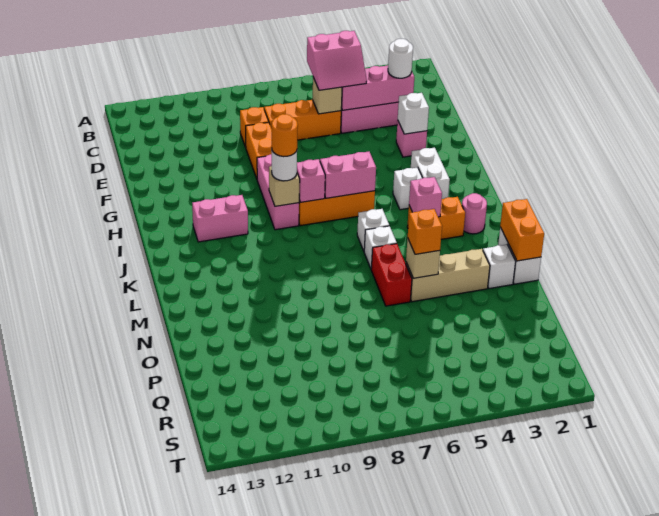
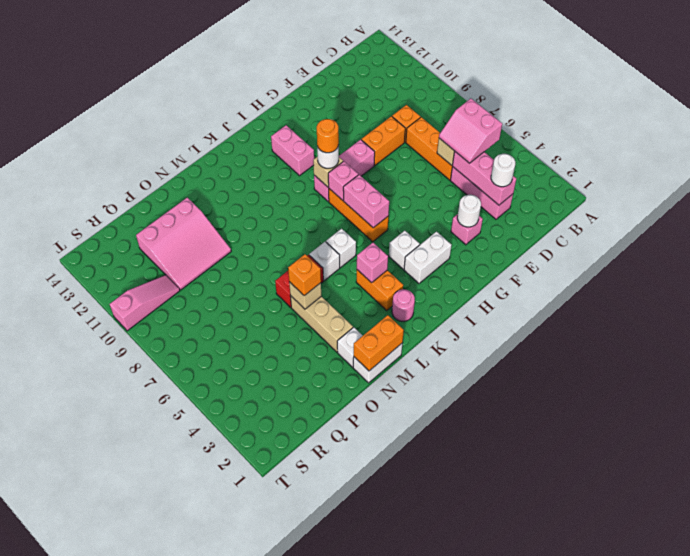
white 1x1 brick [398,93,429,134] -> white 1x1 round brick [457,195,481,227]
none -> pink 3x3 slope [136,198,231,290]
none -> pink 1x3 slope [110,275,180,331]

